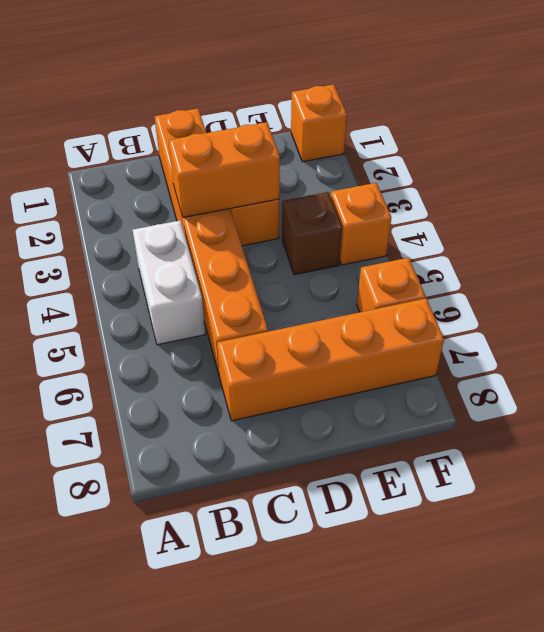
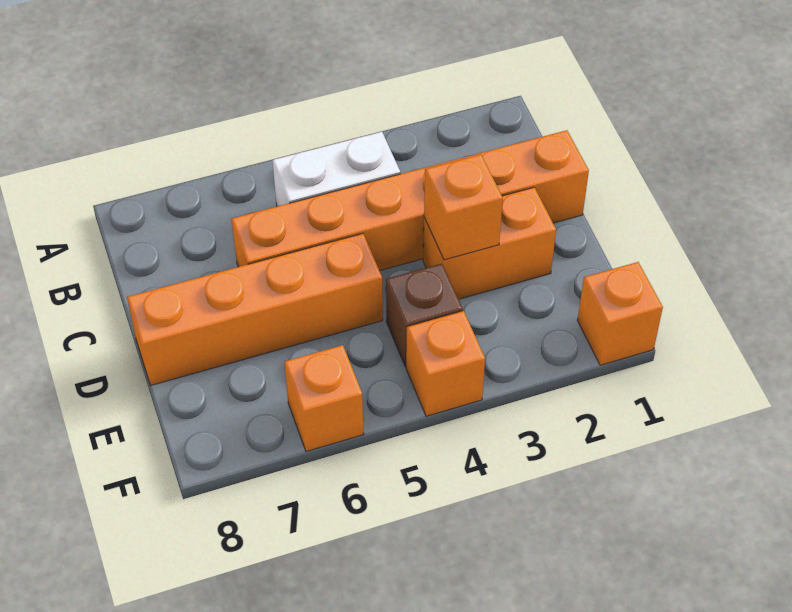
orange 1x2 brick [168,122,280,217] -> orange 1x1 brick [424,155,503,260]
orange 1x4 brick [217,298,444,421] -> orange 1x4 brick turned to [127,234,383,385]

